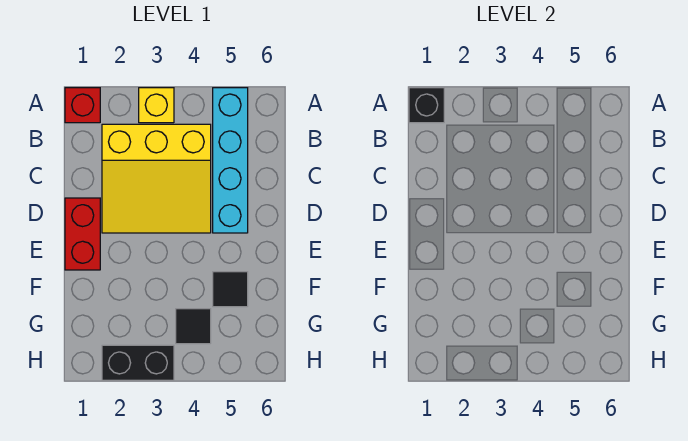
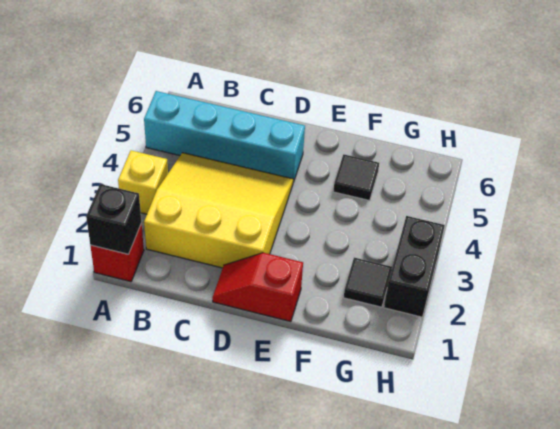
yellow 3x3 slope [102,124,211,233] -> yellow 3x3 slope turned to [144,153,293,268]
red 1x2 brick [65,198,100,270] -> red 1x2 slope [212,253,303,322]
black 1x1 tile [176,309,211,344] -> black 1x1 tile moved to [344,258,392,307]

